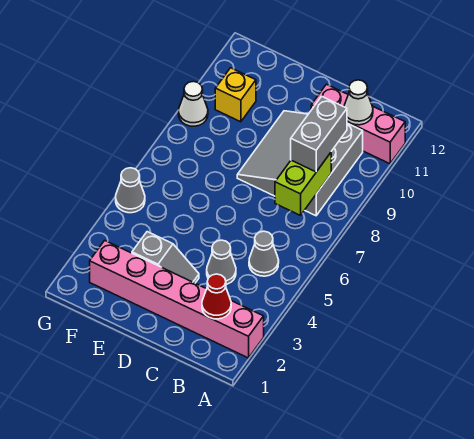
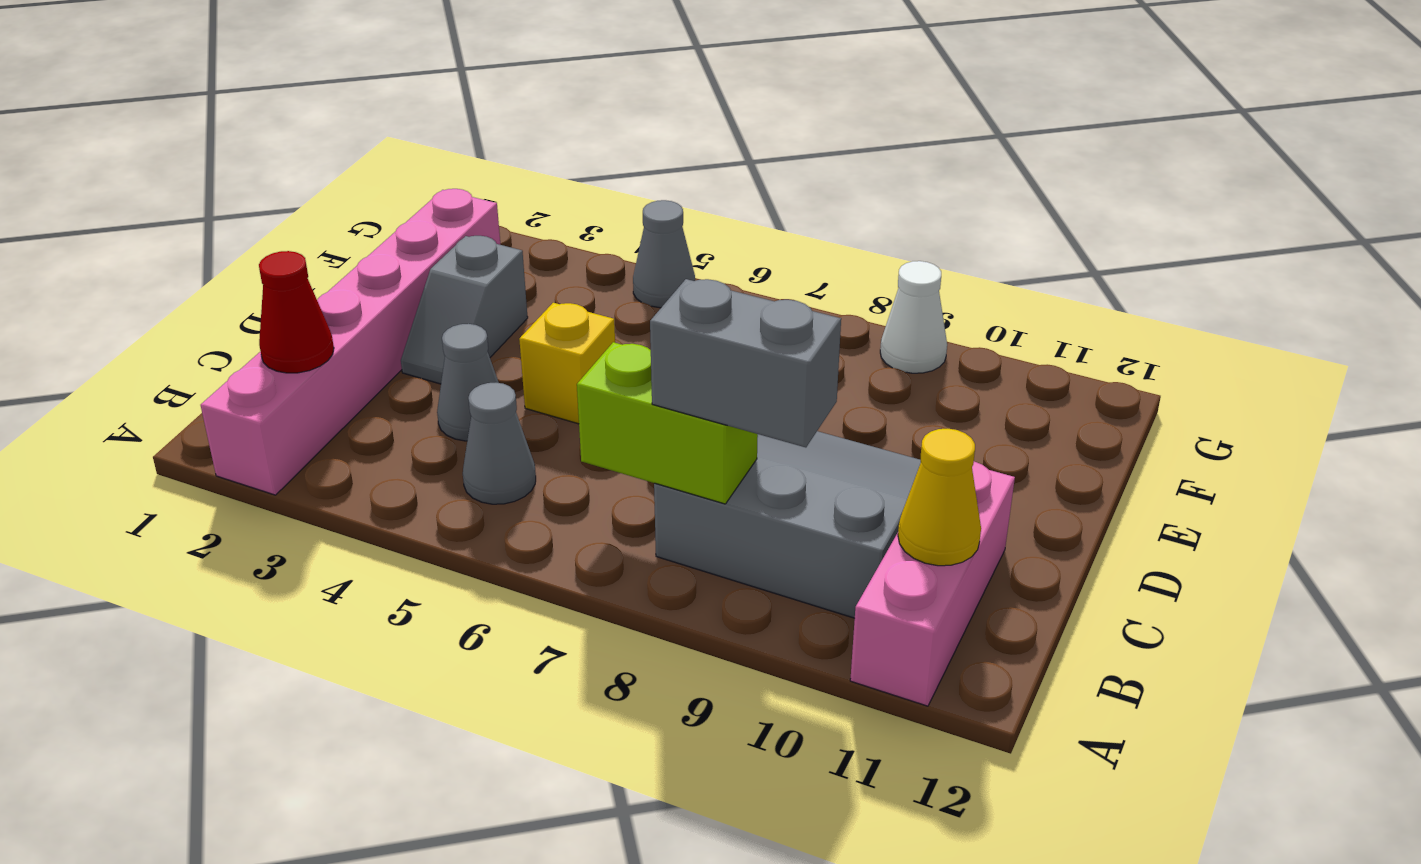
white 1x1 cone [344,80,373,125] -> yellow 1x1 cone [898,429,981,566]
yellow 1x1 brick [215,68,256,122] -> yellow 1x1 brick moved to [519,303,615,424]

